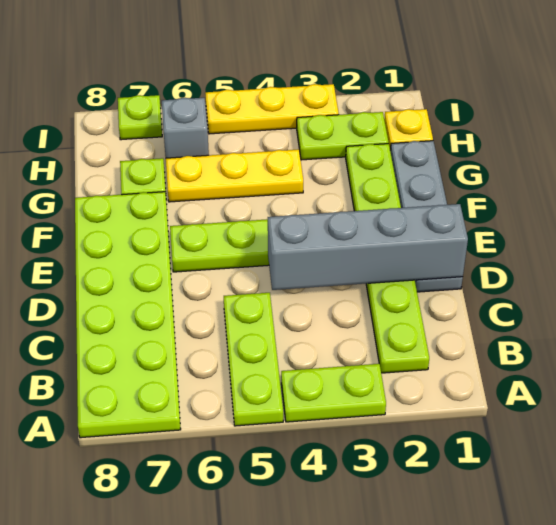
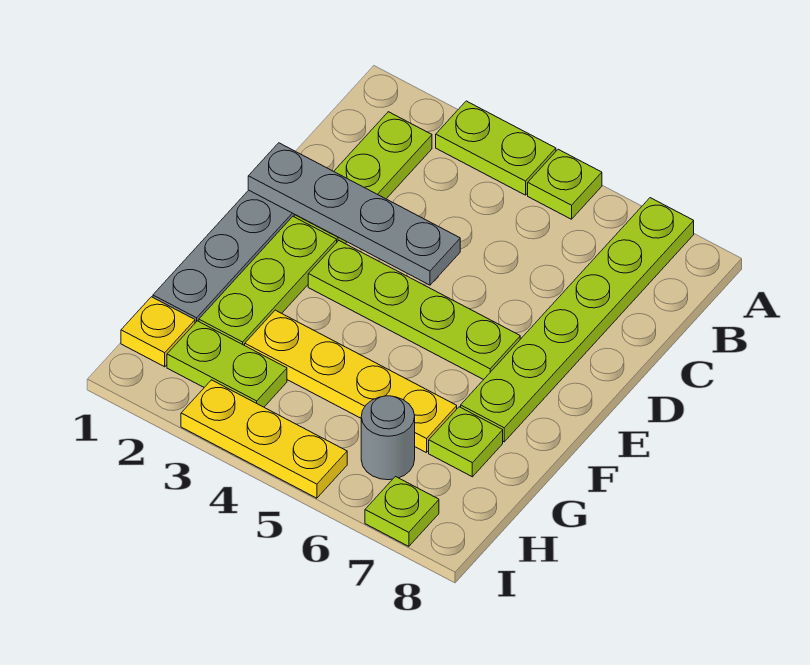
lime 1x3 plate [224,293,283,426] -> lime 1x1 plate [528,149,602,219]
lime 2x6 plate [75,192,181,438] -> lime 1x6 plate [461,198,694,442]
grey 1x4 brick [268,204,468,290] -> grey 1x4 plate [248,143,460,285]
yellow 1x3 plate [166,149,303,202] -> yellow 1x4 plate [245,310,457,453]
grey 1x1 brick [162,98,209,158] -> grey 1x1 round brick [361,396,415,480]

